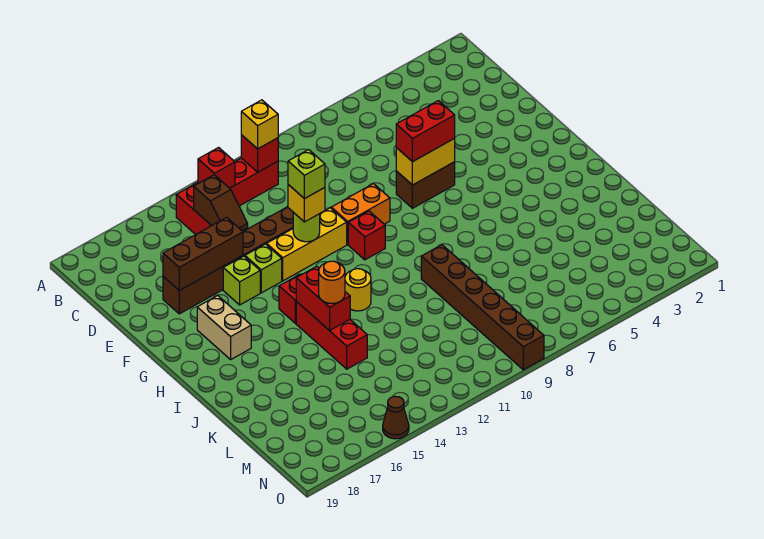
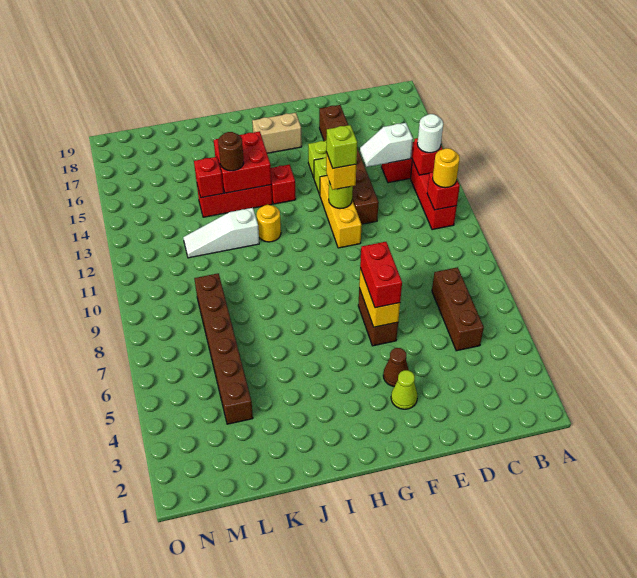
yellow 1x1 brick [241,100,278,149] -> yellow 1x1 round brick [433,148,460,188]
none -> white 1x1 round brick [417,114,443,153]
brown 1x2 slope [194,175,248,231] -> white 1x2 slope [360,123,413,167]
brown 1x3 brick [163,217,243,291] -> brown 1x3 brick moved to [432,267,484,351]
none -> lime 1x1 cone [391,370,417,409]
orange 1x2 brick [331,184,390,244] -> none
red 1x1 brick [348,211,385,260] -> red 1x1 brick moved to [194,157,224,198]
red 1x2 brick [296,266,350,331] -> red 2x2 brick [214,131,271,193]
brown 1x6 brick [421,245,544,370] -> brown 1x6 brick turned to [194,273,253,424]
none -> white 1x3 slope [183,208,259,258]
orange 1x1 round brick [319,261,345,304] -> brown 1x1 round brick [218,132,244,171]
brown 1x1 cone [383,396,409,439] -> brown 1x1 cone moved to [383,348,409,387]

